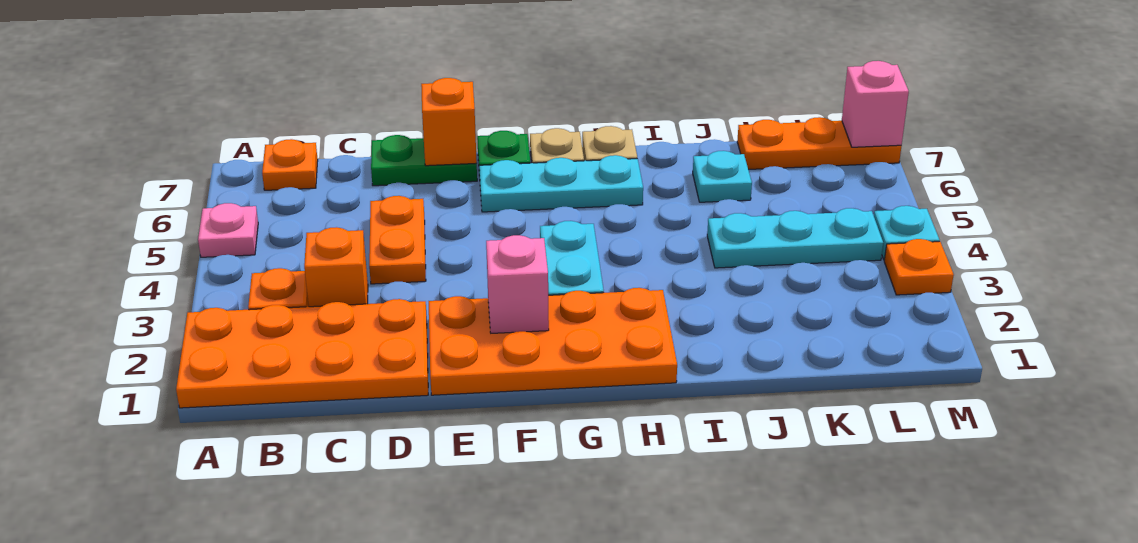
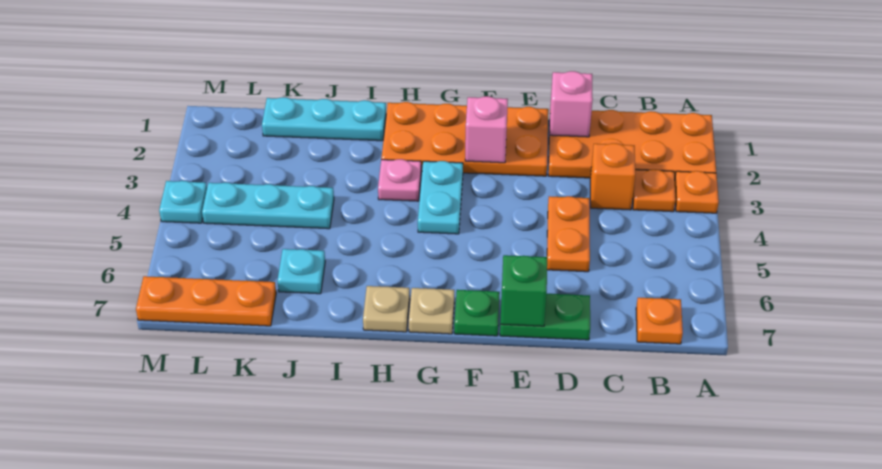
pink 1x1 plate [198,203,258,257] -> pink 1x1 plate moved to [378,159,421,201]
orange 1x1 brick [421,78,477,166] -> green 1x1 brick [500,255,547,326]
cyan 1x3 plate [479,155,643,212] -> cyan 1x3 plate moved to [262,97,386,141]
orange 1x1 plate [884,239,954,295] -> orange 1x1 plate moved to [675,171,719,213]
pink 1x1 brick [842,61,909,147] -> pink 1x1 brick moved to [550,71,593,137]

